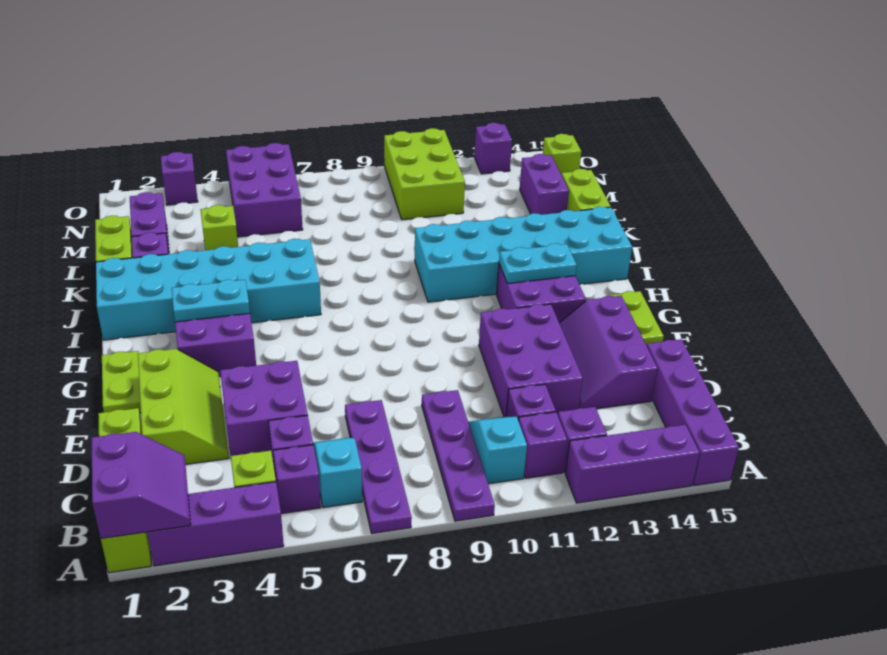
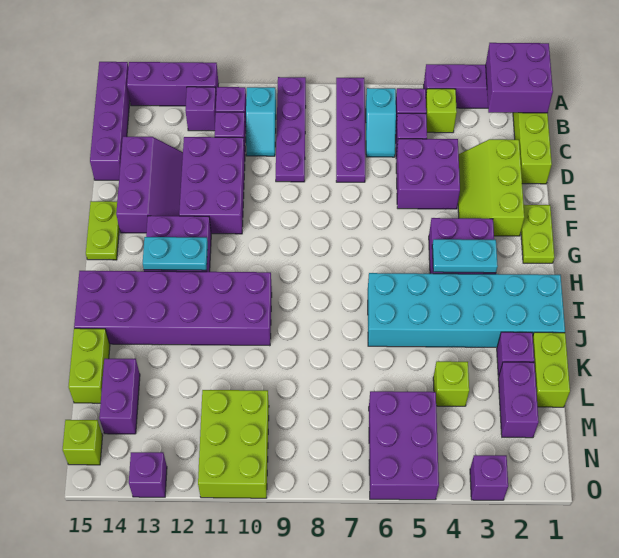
purple 2x2 slope [91,432,191,538] -> purple 2x2 brick [486,43,553,113]
cyan 2x6 brick [415,207,632,302] -> purple 2x6 brick [74,271,272,346]

